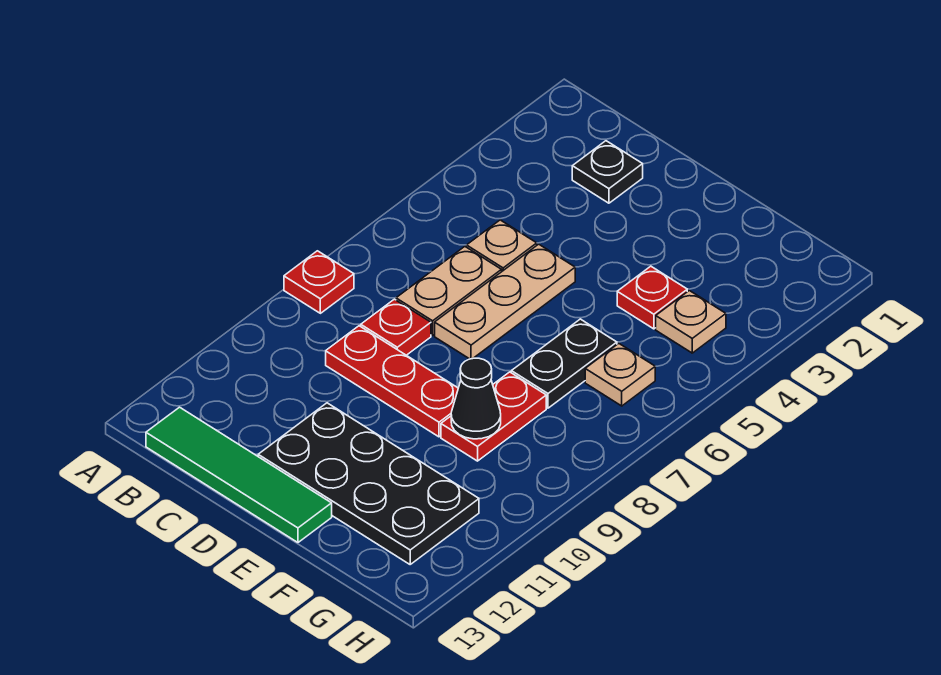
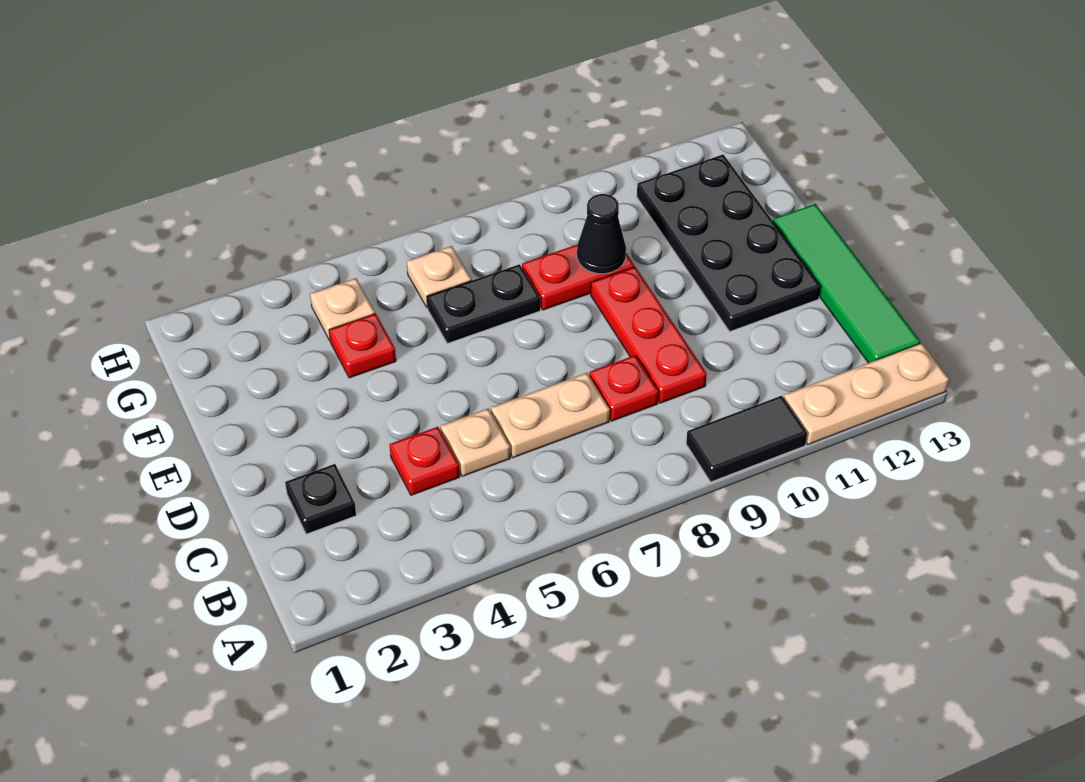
red 1x1 plate [284,251,354,313] -> red 1x1 plate moved to [389,427,460,495]
none -> black 1x2 tile [686,396,807,482]
tan 1x3 plate [435,244,575,359] -> tan 1x3 plate moved to [784,343,949,445]

